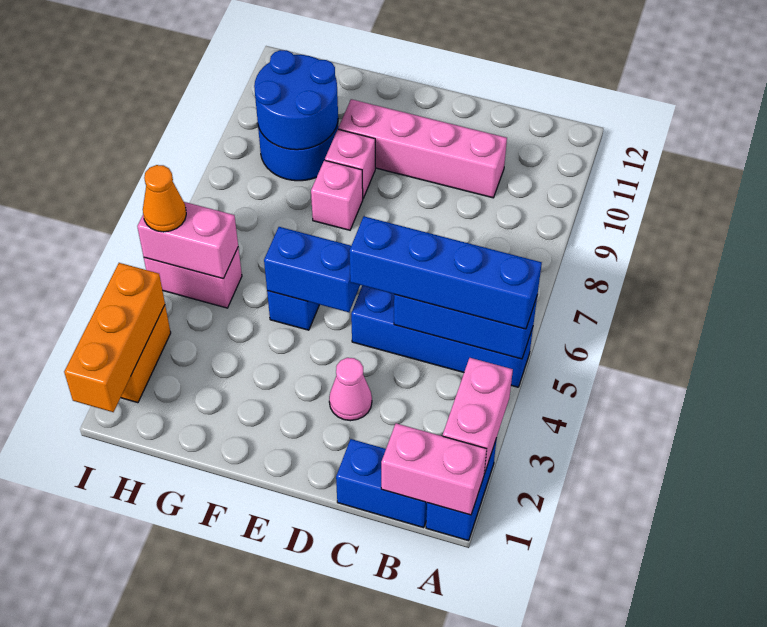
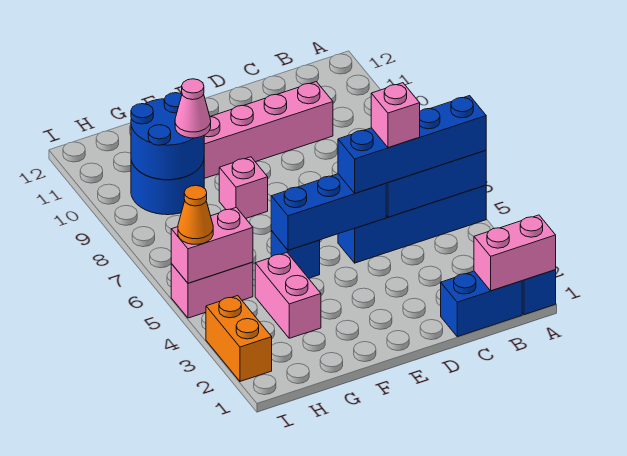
pink 1x2 brick [443,358,513,474] -> pink 1x2 brick moved to [255,253,321,338]
pink 1x1 cone [329,358,372,421] -> pink 1x1 cone moved to [175,79,211,138]
blue 1x2 brick [264,227,360,312] -> blue 1x3 brick [271,174,386,250]
pink 1x1 brick [325,129,375,198] -> pink 1x1 brick moved to [371,83,420,148]
orange 1x3 brick [64,263,165,412] -> none

